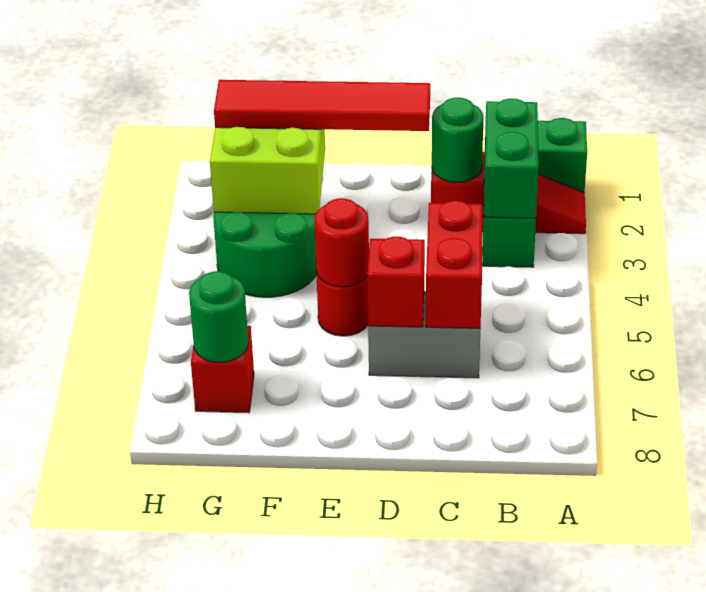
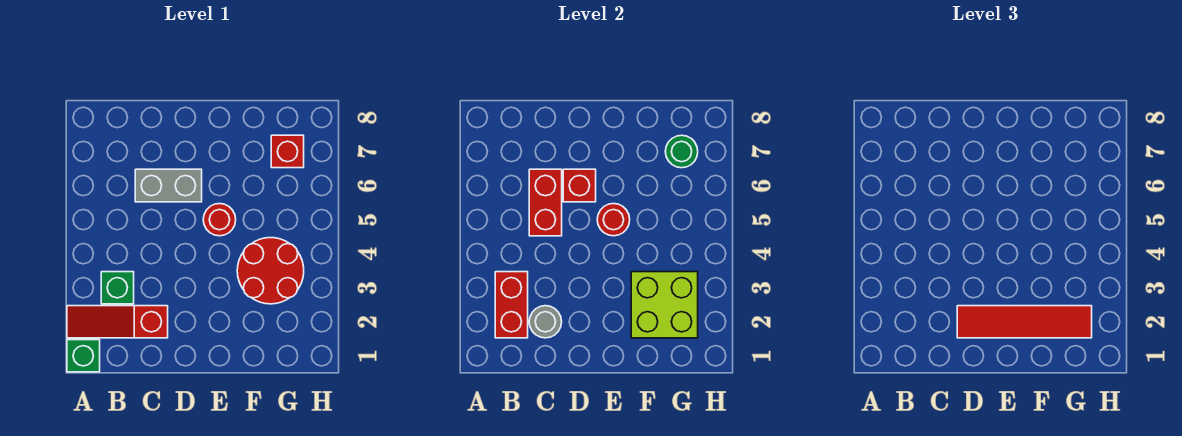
green 1x2 brick [484,98,539,218] -> red 1x2 brick [495,272,528,338]
green 1x1 round brick [432,98,484,182] -> grey 1x1 round brick [529,306,562,338]
green 2x2 round brick [213,212,317,297] -> red 2x2 round brick [237,238,304,304]

